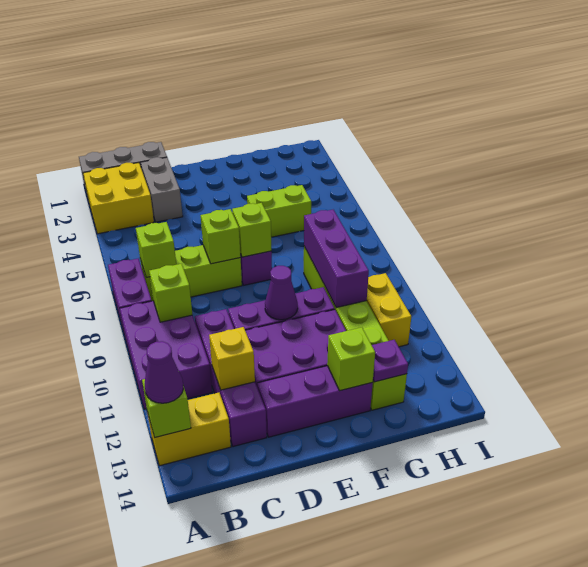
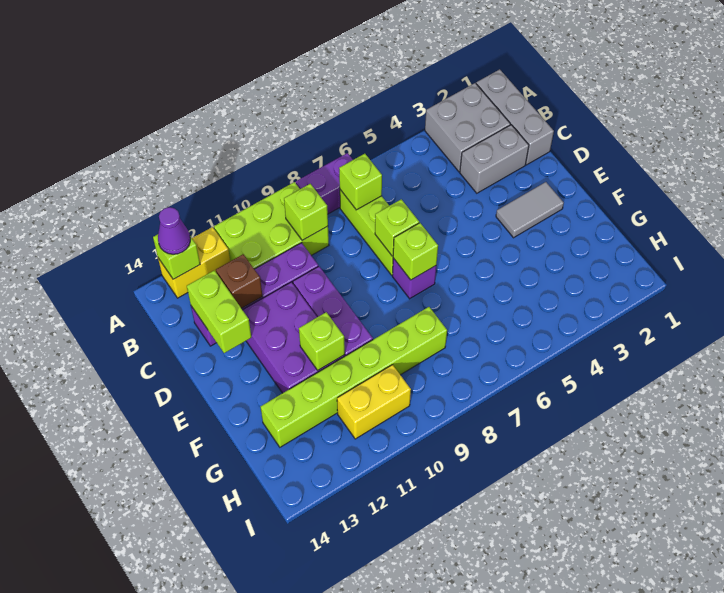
yellow 2x2 brick [83,163,154,234] -> grey 2x2 brick [425,83,510,172]
purple 2x3 brick [120,301,212,409] -> lime 2x3 brick [214,182,329,269]
yellow 1x2 brick [148,393,231,466] -> yellow 1x2 brick turned to [158,227,230,298]
yellow 1x1 brick [209,327,255,390] -> brown 1x1 brick [216,254,263,308]
purple 1x3 brick [257,366,373,437] -> none
none -> grey 1x2 tile [496,182,564,238]
purple 1x1 cone [265,266,298,320] -> none
lime 1x2 brick [247,185,311,237] -> lime 1x2 brick moved to [187,270,251,353]
lime 1x1 brick [327,327,375,391] -> lime 1x1 brick moved to [299,312,345,370]
purple 1x3 brick [304,210,369,308] -> none
purple 1x1 plate [372,340,408,382] -> none

